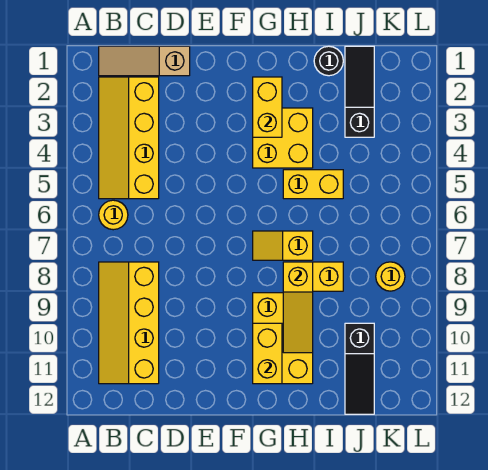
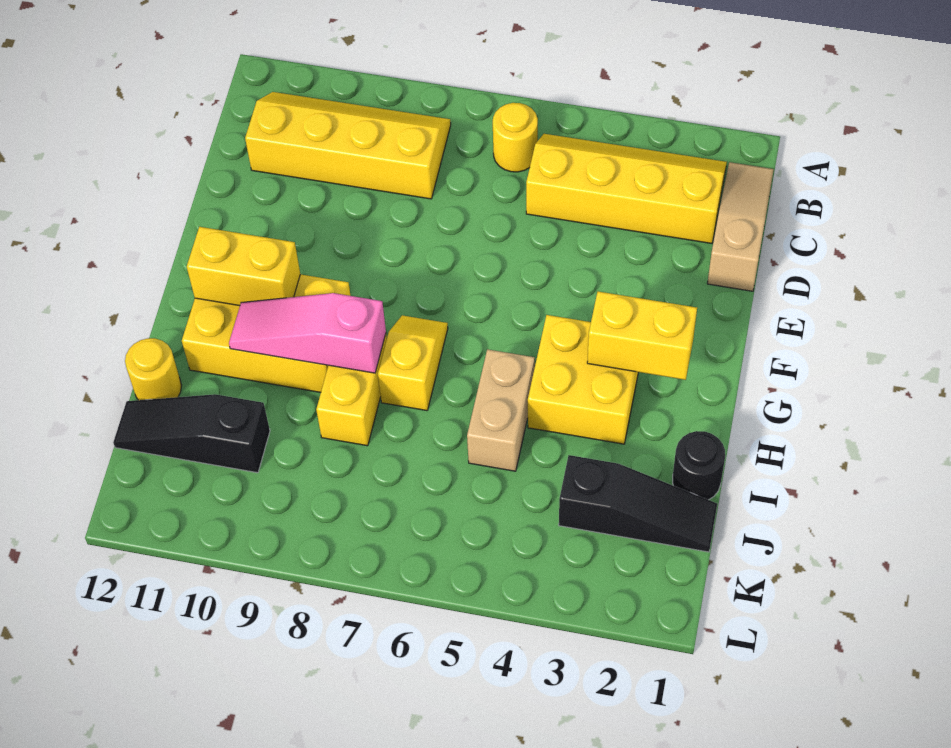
yellow 1x2 brick [283,170,343,199] -> tan 1x2 brick [467,349,535,471]
yellow 1x3 slope [283,262,313,353] -> pink 1x3 slope [229,293,386,373]
yellow 1x1 round brick [376,262,405,291] -> yellow 1x1 round brick moved to [125,338,181,400]

